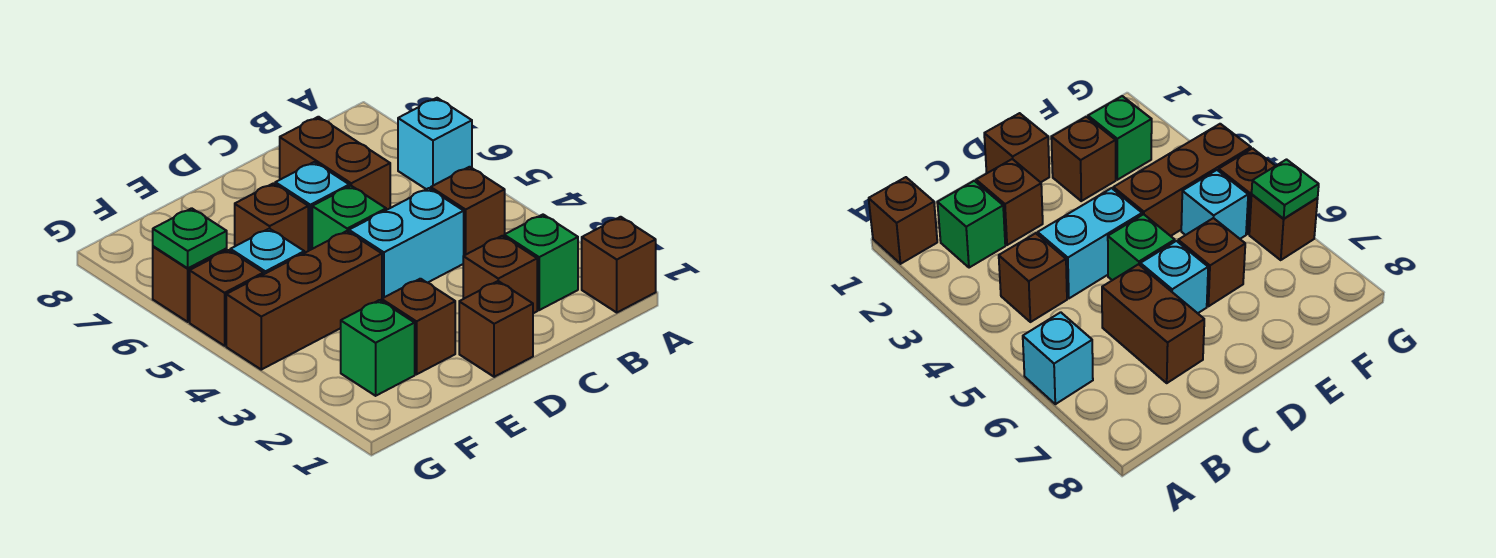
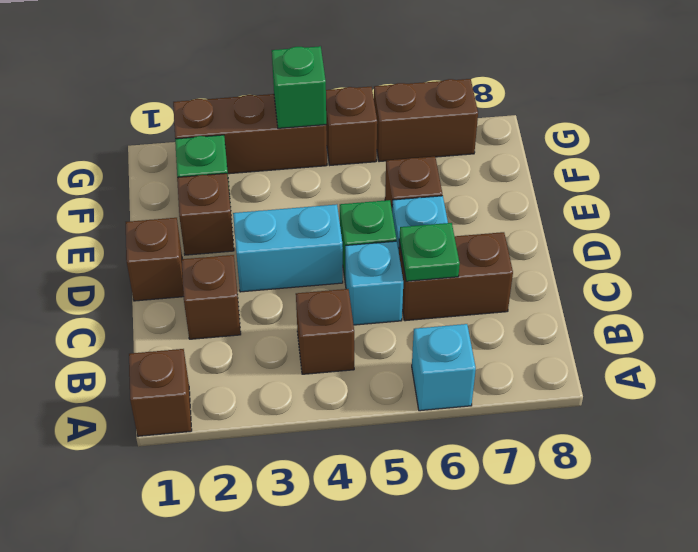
green 1x1 brick [504,215,578,310] -> green 1x1 brick moved to [272,46,326,128]
cyan 1x2 brick [349,188,464,298] -> cyan 1x2 brick turned to [233,204,343,292]
brown 1x3 brick [226,231,382,370] -> brown 1x3 brick turned to [173,94,327,174]
cyan 1x1 brick [230,229,304,274] -> cyan 1x1 brick moved to [345,241,403,325]
brown 1x1 brick [153,246,227,322] -> brown 1x2 brick [374,79,478,162]
green 1x1 plate [153,208,227,268] -> green 1x1 plate moved to [399,223,460,281]

